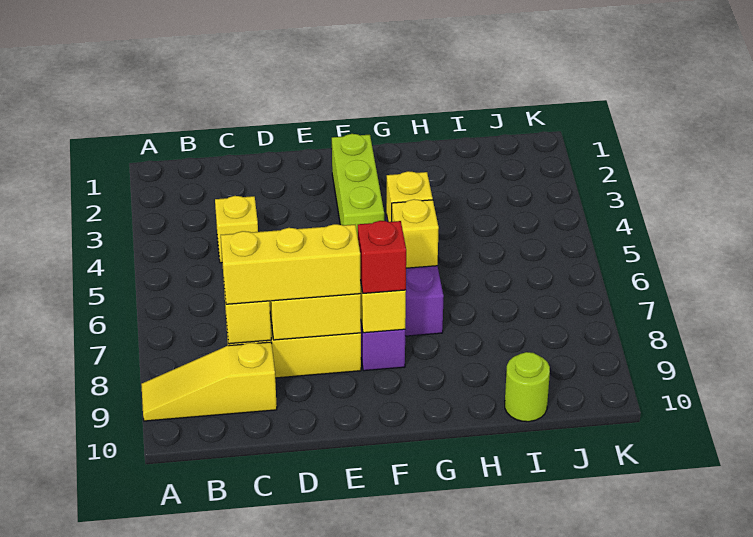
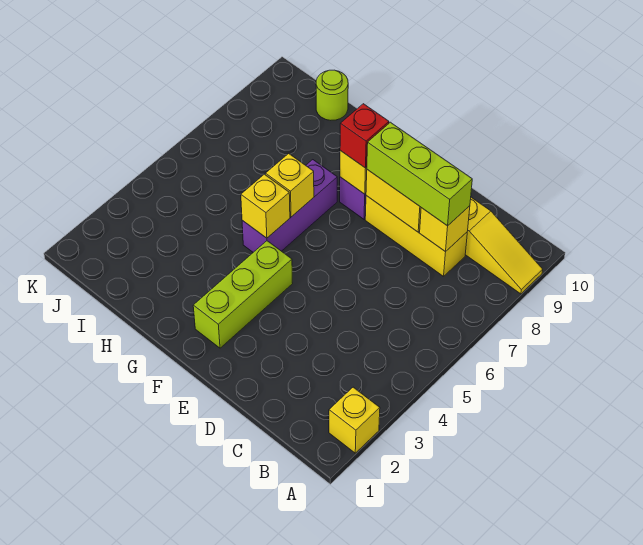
yellow 1x1 brick [215,196,258,263] -> yellow 1x1 brick moved to [329,387,380,453]
yellow 1x3 brick [221,224,361,304] -> lime 1x3 brick [367,122,472,226]

